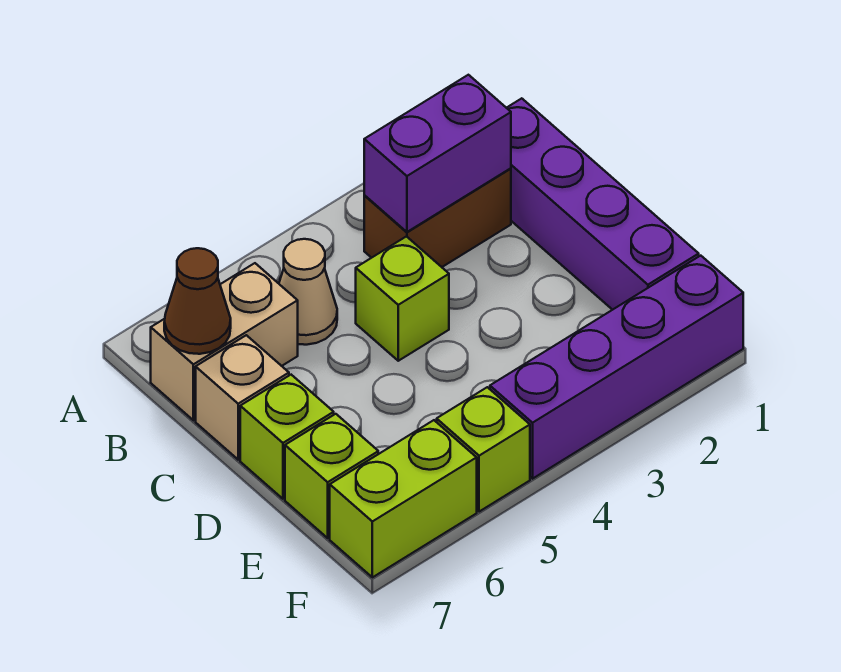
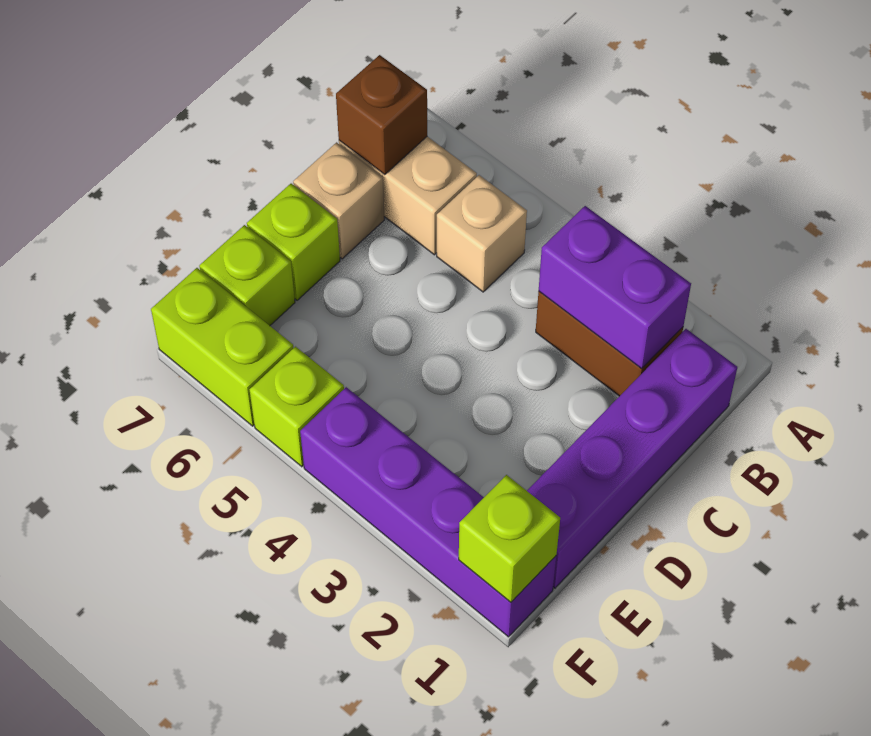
tan 1x1 cone [279,239,337,345] -> tan 1x1 brick [437,175,527,292]
brown 1x1 cone [164,248,231,354] -> brown 1x1 brick [336,55,427,175]
lime 1x1 brick [356,237,449,361] -> lime 1x1 brick moved to [459,475,560,602]

